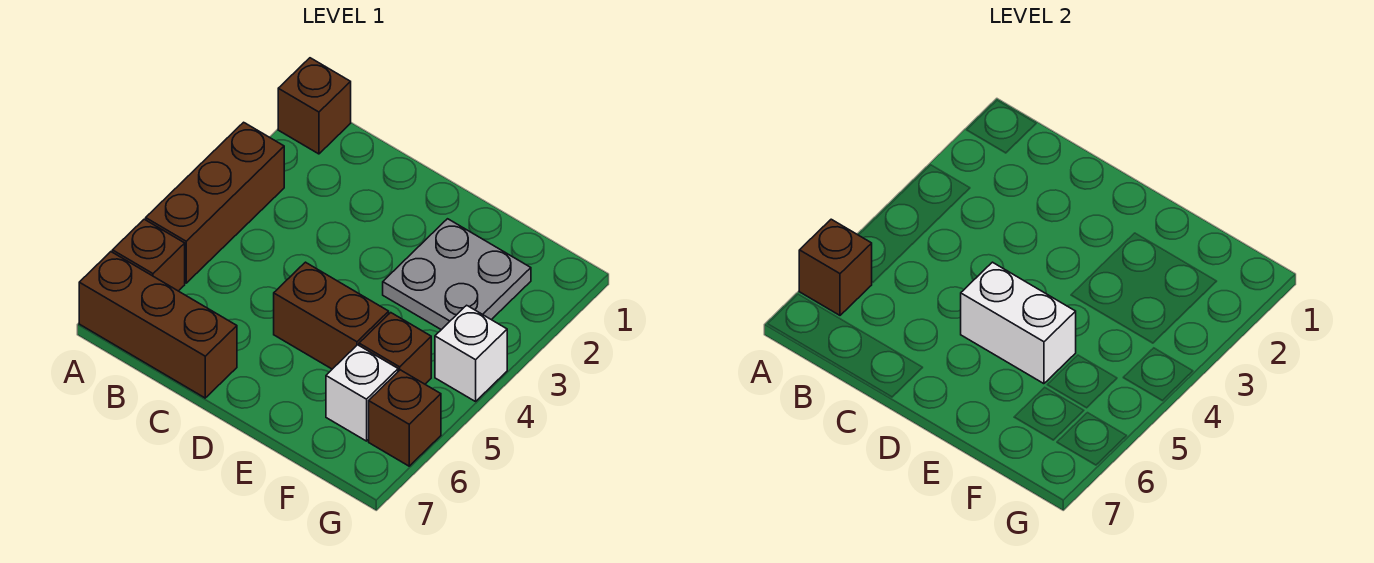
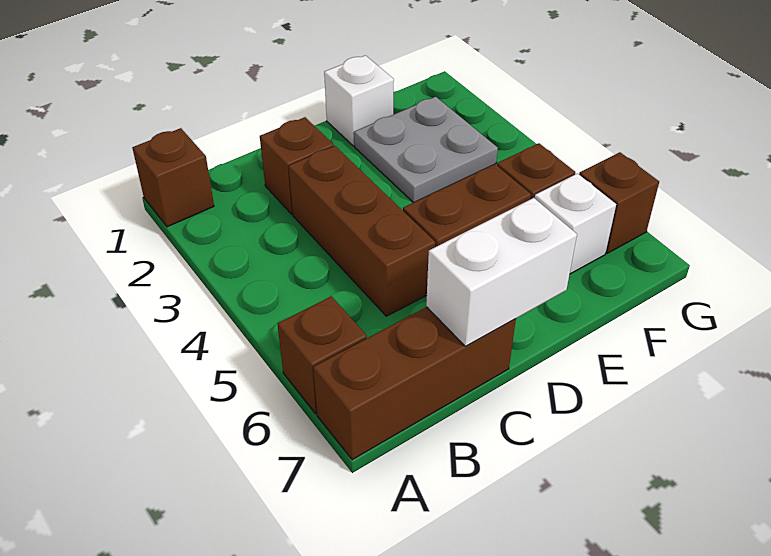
brown 1x3 brick [146,122,284,283] -> brown 1x3 brick moved to [289,146,435,316]
brown 1x1 brick [799,219,872,315] -> brown 1x1 brick moved to [260,117,334,214]
white 1x2 brick [961,262,1076,384] -> white 1x2 brick moved to [426,198,577,346]
white 1x1 brick [435,305,507,402] -> white 1x1 brick moved to [324,55,394,146]

